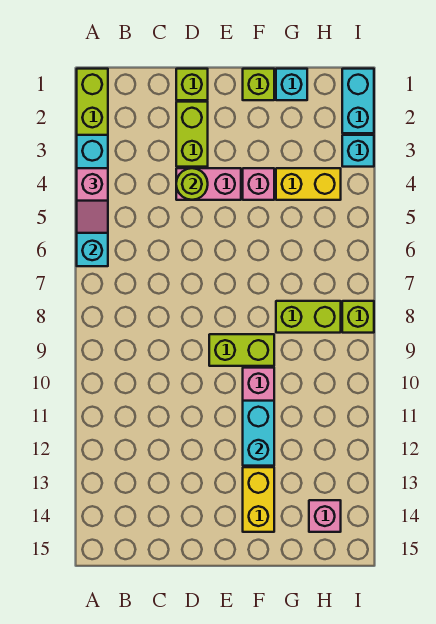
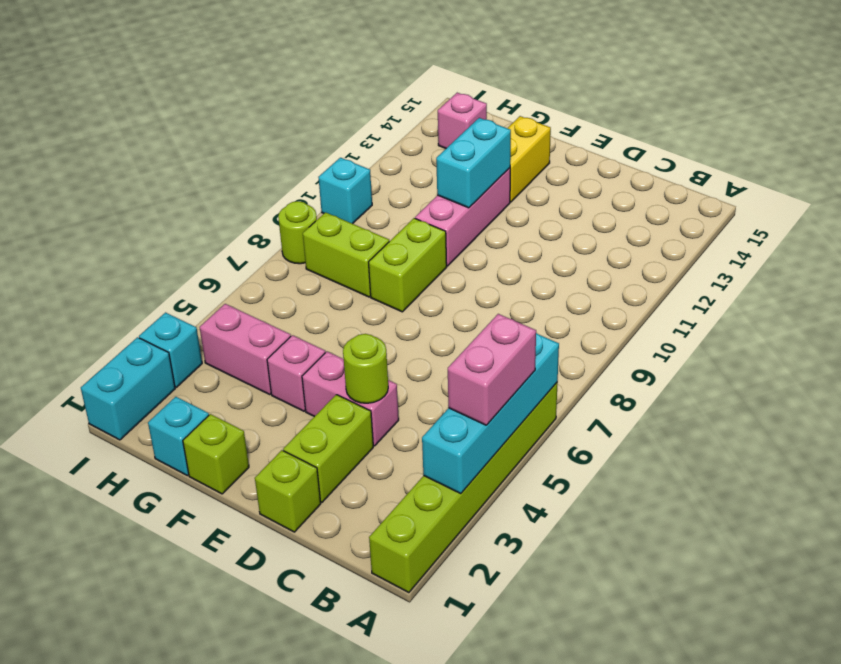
pink 1x2 slope [77,168,108,233] -> pink 1x2 brick [448,314,536,425]
lime 1x2 brick [209,334,274,366] -> lime 1x2 brick turned to [369,218,447,312]
yellow 1x2 brick [276,168,341,200] -> pink 1x2 brick [200,304,291,395]
lime 1x1 brick [342,301,374,333] -> lime 1x1 round brick [278,201,317,264]
none -> cyan 1x1 brick [318,158,372,224]

